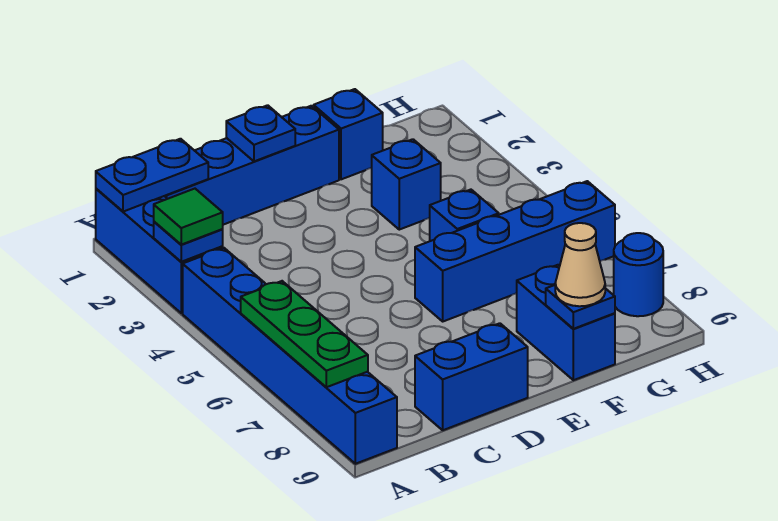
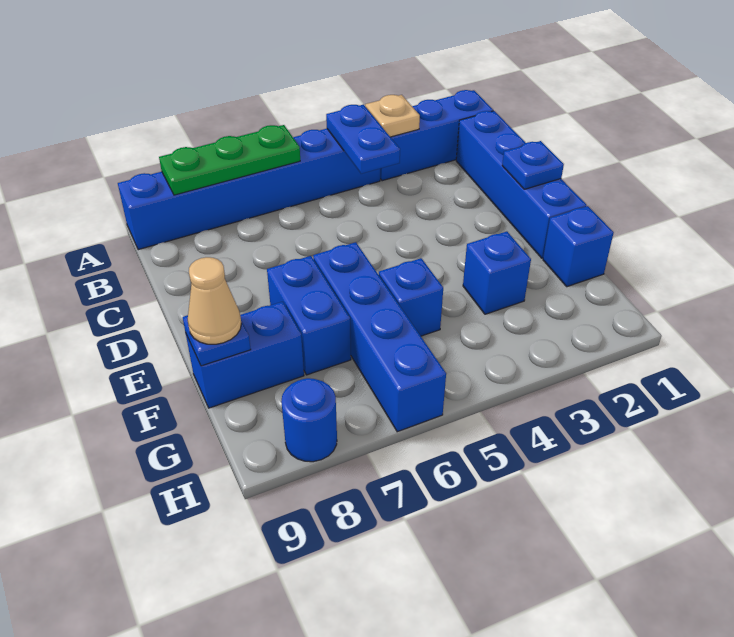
blue 1x2 plate [96,139,208,212] -> blue 1x2 plate moved to [326,105,400,174]
blue 1x1 plate [154,222,223,262] -> tan 1x1 plate [365,95,420,137]
green 1x1 tile [154,189,223,245] -> none
blue 1x2 brick [415,323,528,430] -> blue 1x2 brick moved to [267,256,351,375]

